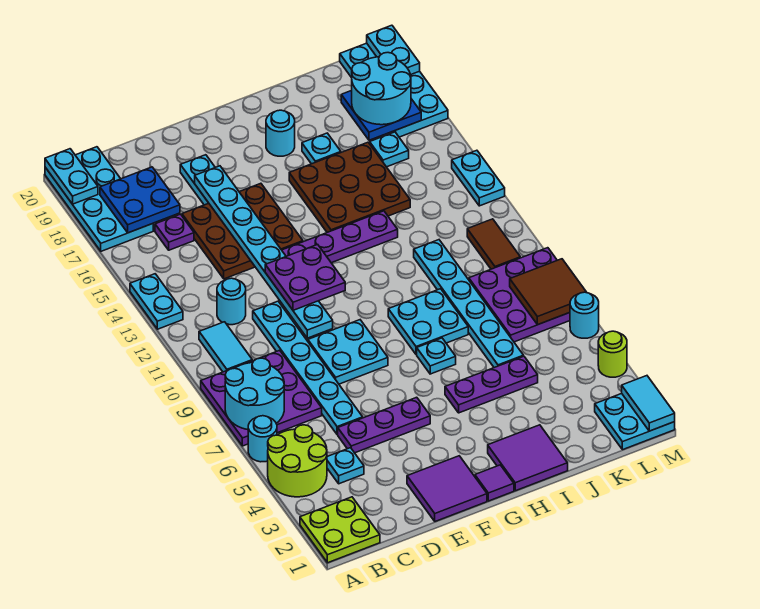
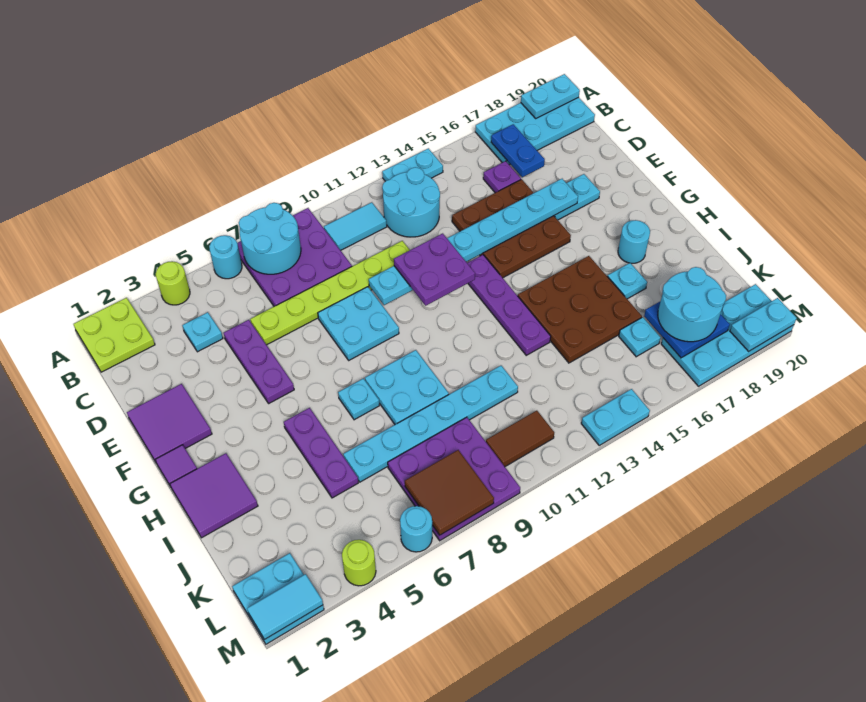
lime 2x2 round brick [268,425,327,497] -> lime 1x1 round brick [156,261,190,305]
blue 2x2 plate [100,167,180,233] -> blue 1x2 plate [491,124,545,177]
cyan 1x1 round brick [217,278,246,325] -> cyan 2x2 round brick [382,167,440,237]
cyan 1x6 plate [253,301,363,435] -> lime 1x6 plate [250,241,410,345]

